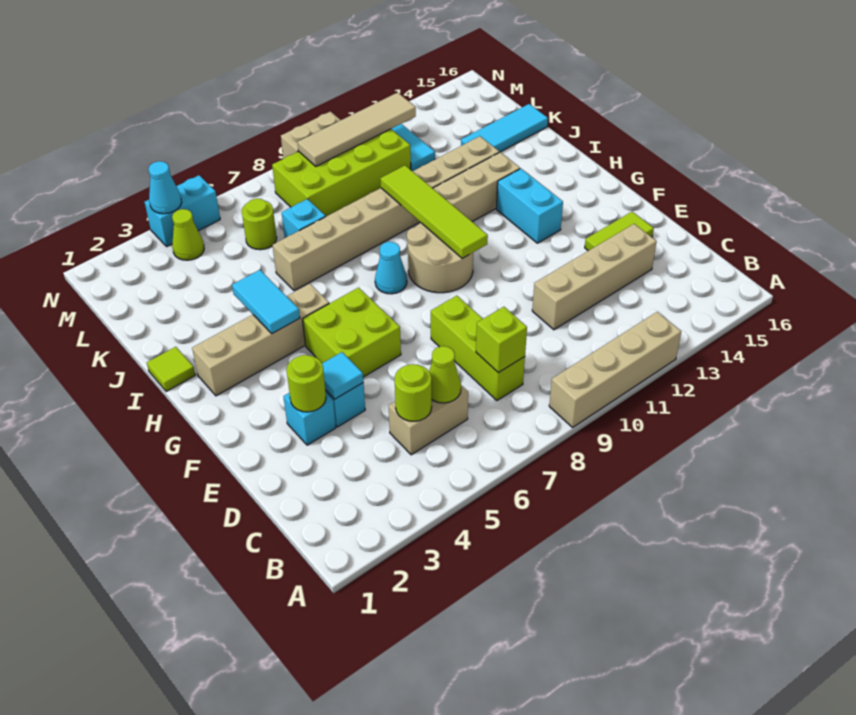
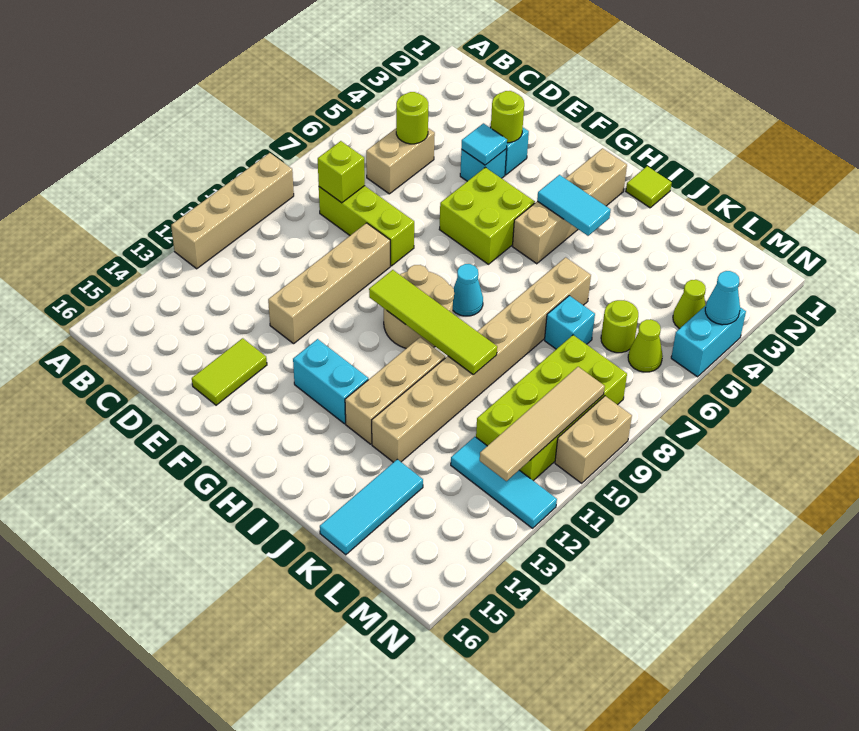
lime 1x1 cone [429,346,461,403] -> lime 1x1 cone moved to [628,320,663,372]
tan 1x4 brick [532,224,657,330] -> tan 1x4 brick moved to [268,223,390,344]

